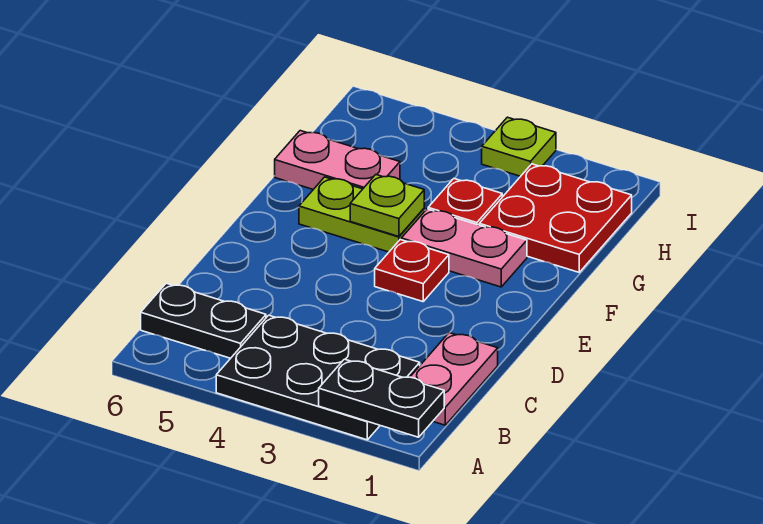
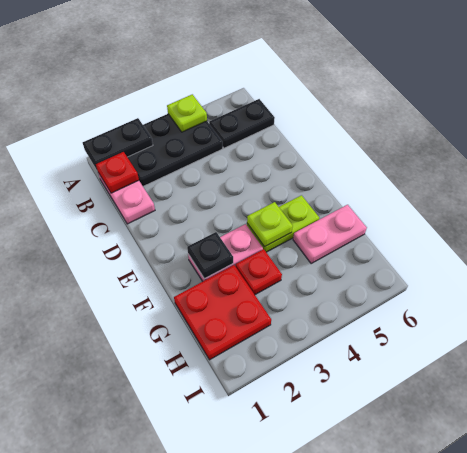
red 1x1 plate [375,240,449,302] -> red 1x1 plate moved to [96,152,139,193]
none -> black 1x1 plate [187,232,233,279]
lime 1x1 plate [482,117,556,176] -> lime 1x1 plate moved to [167,94,207,132]

